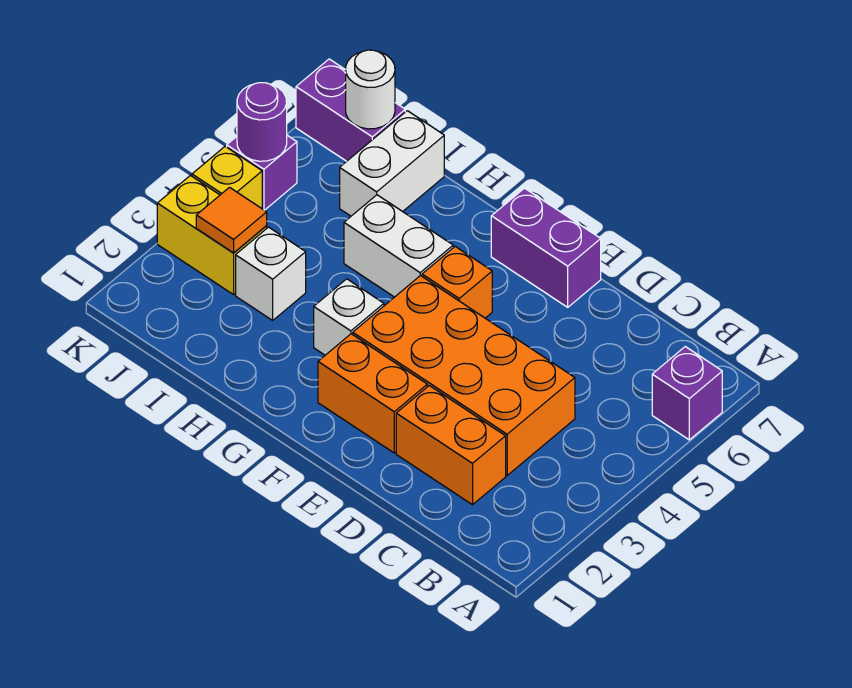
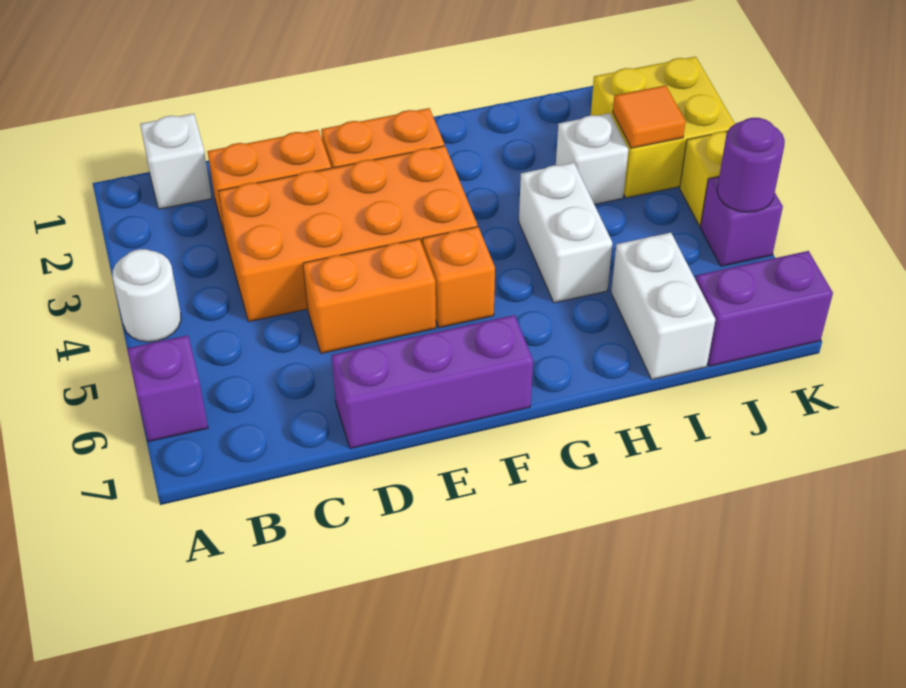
none -> orange 1x2 brick [303,239,436,353]
purple 1x2 brick [491,188,601,307] -> purple 1x3 brick [332,315,533,449]
white 1x1 brick [314,279,384,355] -> white 1x1 brick moved to [140,114,212,209]
white 1x2 brick [344,195,453,297] -> white 1x2 brick turned to [519,163,612,303]
yellow 1x2 brick [157,176,267,295] -> yellow 2x2 brick [591,57,735,198]
white 1x1 round brick [346,50,395,129] -> white 1x1 round brick moved to [113,249,181,342]

